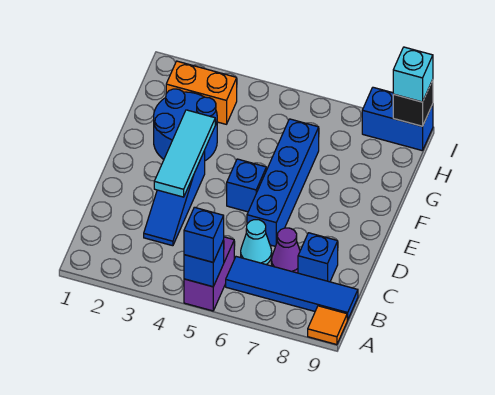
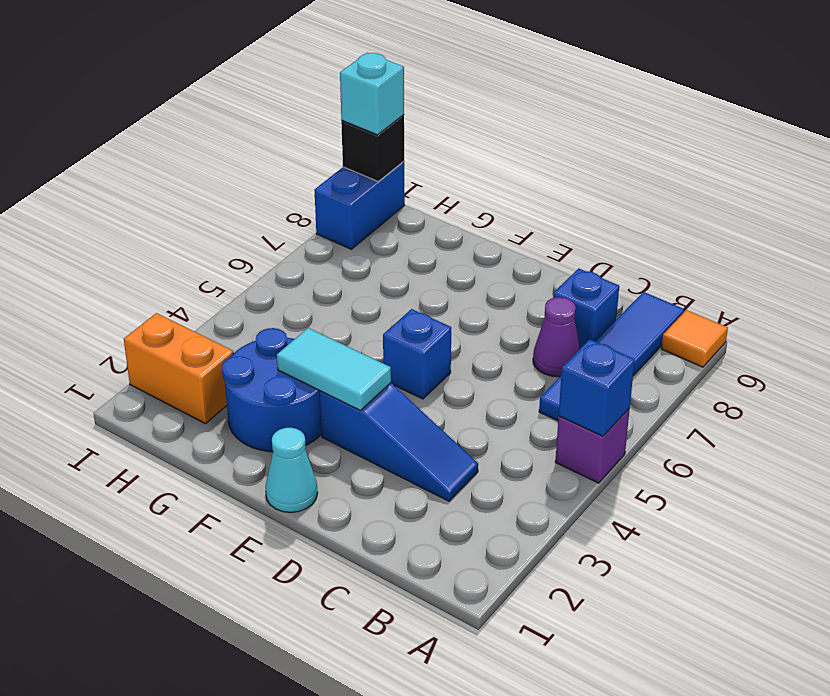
purple 1x2 brick [184,237,234,311] -> purple 1x1 brick [555,408,630,483]
blue 1x1 brick [184,207,224,262] -> none
cyan 1x1 cone [241,220,272,264] -> cyan 1x1 cone moved to [265,428,318,512]
cyan 1x3 tile [154,110,215,197] -> cyan 1x2 tile [277,328,391,410]
blue 1x4 brick [247,119,319,246] -> none
orange 1x2 brick [166,61,237,124] -> orange 1x2 brick turned to [124,313,234,424]

